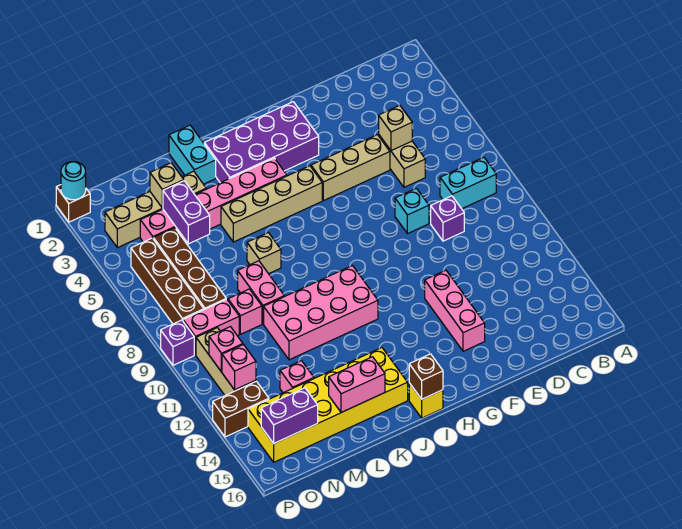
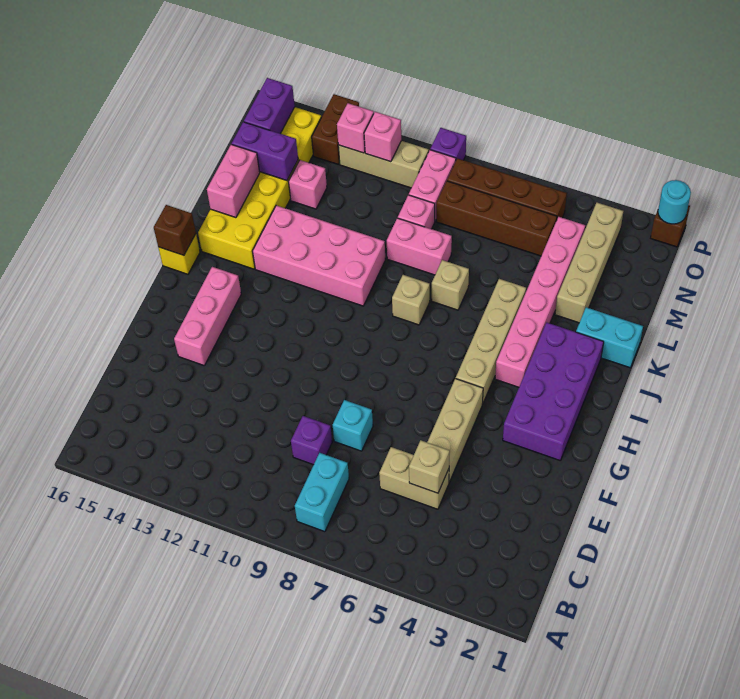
pink 1x3 brick [425,270,485,351] -> pink 1x3 brick turned to [174,267,241,365]
pink 2x4 brick [264,266,378,360] -> pink 2x4 brick turned to [253,205,385,306]
tan 1x1 brick [150,163,184,208] -> tan 1x1 brick moved to [392,275,430,325]
purple 1x2 brick [163,181,210,244] -> purple 1x2 brick moved to [232,122,298,180]

